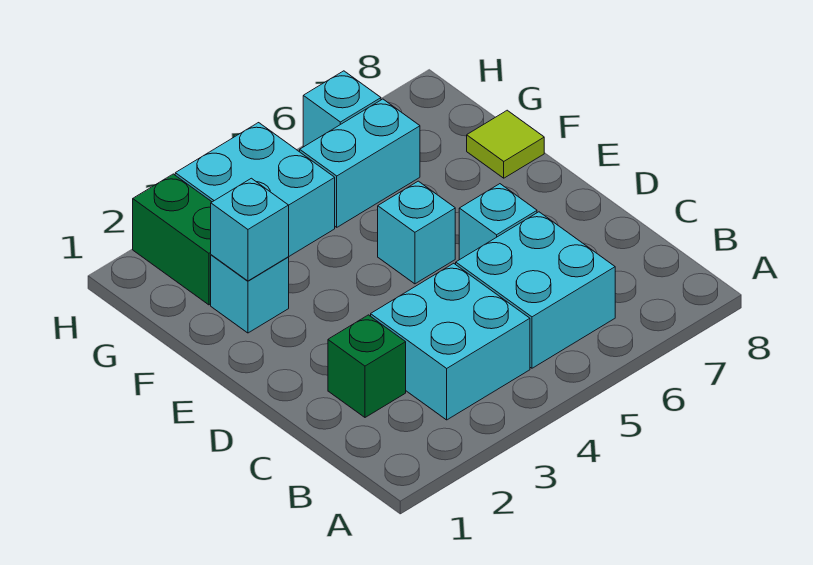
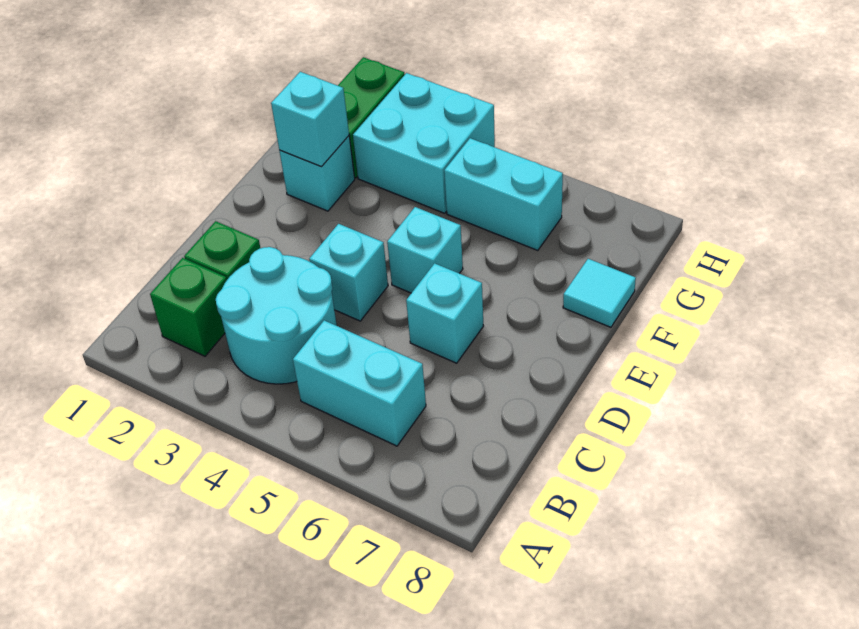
none -> green 1x1 brick [150,258,227,356]
cyan 2x2 brick [371,263,530,420] -> cyan 2x2 round brick [216,247,337,384]
cyan 2x2 brick [456,212,615,368] -> cyan 1x2 brick [293,320,426,446]
lime 1x1 tile [467,110,544,178] -> cyan 1x1 tile [563,259,636,327]
cyan 1x1 brick [303,71,381,147] -> cyan 1x1 brick moved to [309,224,388,321]

